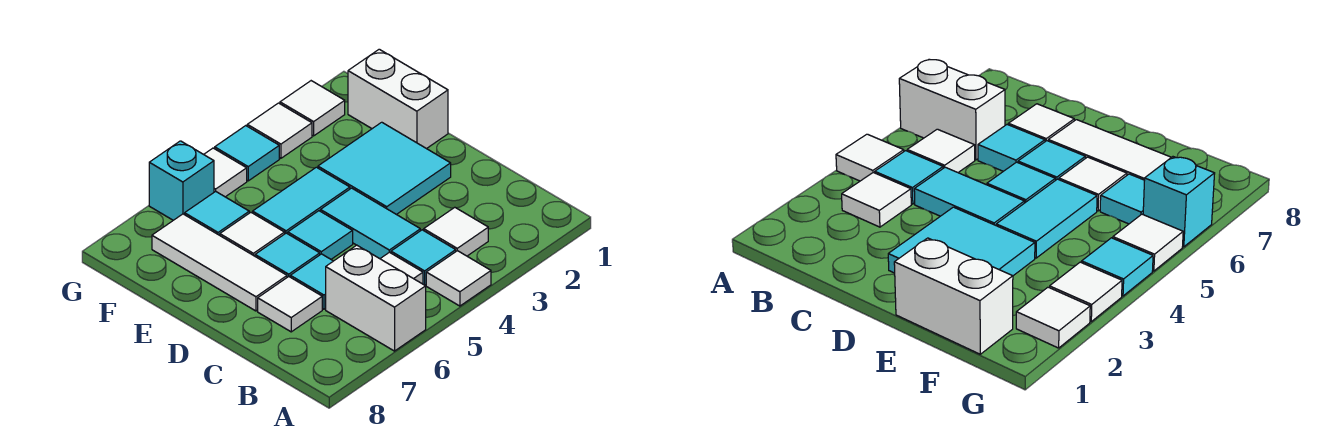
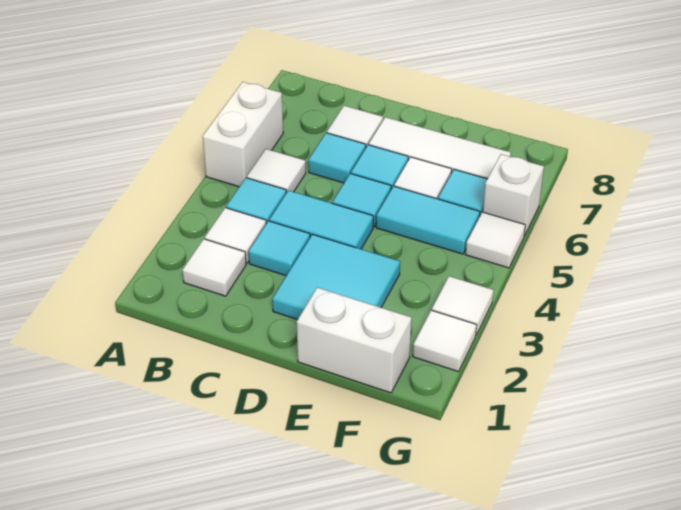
white 1x1 tile [426,251,491,306] -> white 1x1 tile moved to [182,239,246,296]
white 1x2 brick [326,245,426,351] -> white 1x2 brick turned to [203,82,283,187]
cyan 1x2 tile [253,167,350,234] -> cyan 1x2 tile turned to [376,186,480,254]
cyan 1x1 tile [215,126,279,181] -> cyan 1x1 tile moved to [249,221,310,276]
cyan 1x1 brick [149,141,214,220] -> white 1x1 brick [483,154,544,236]

